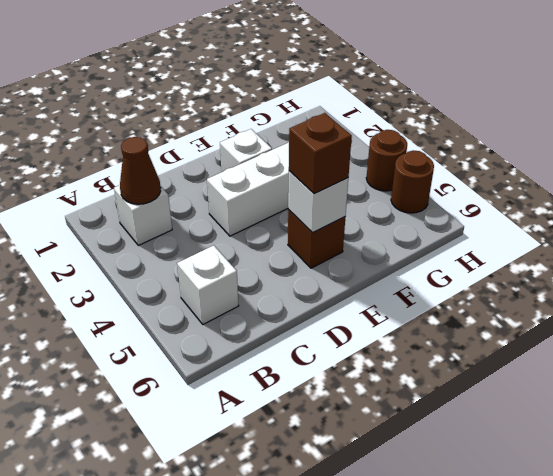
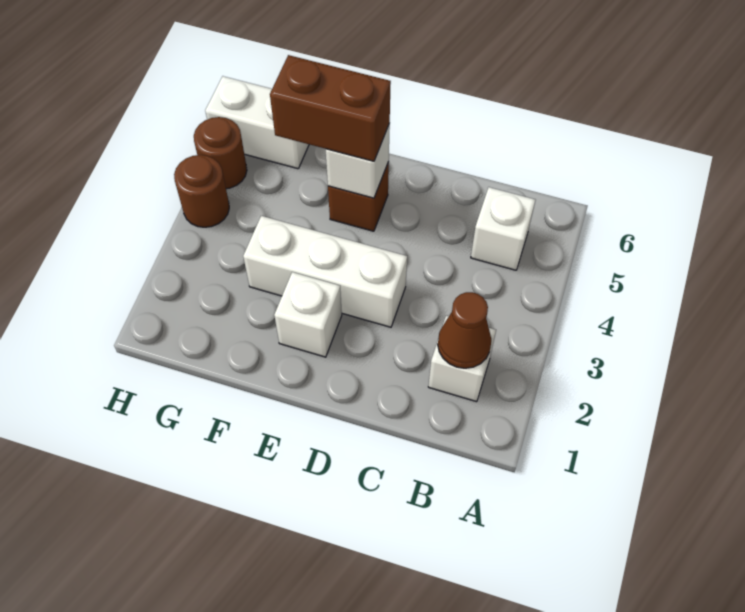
brown 1x1 brick [289,113,352,194] -> brown 1x2 brick [270,55,391,161]
none -> white 1x2 brick [205,76,309,169]

